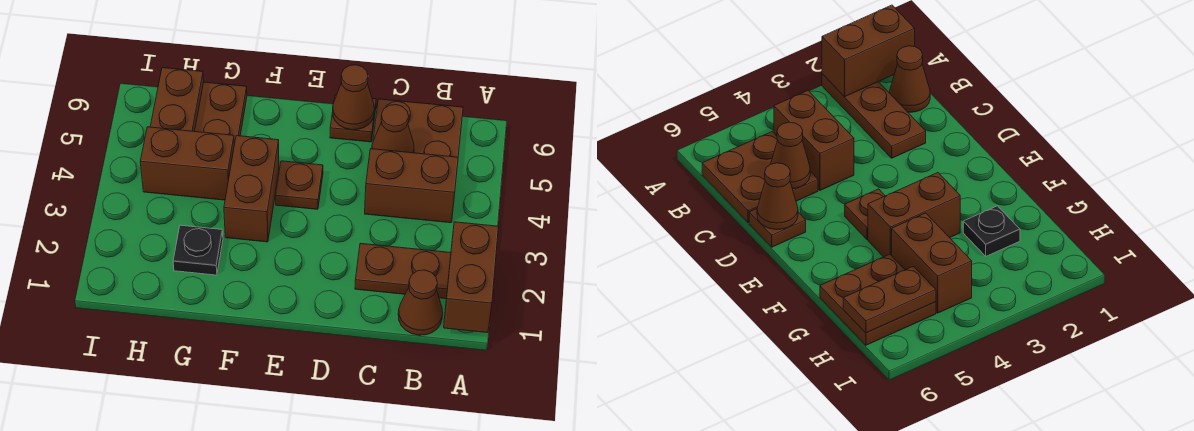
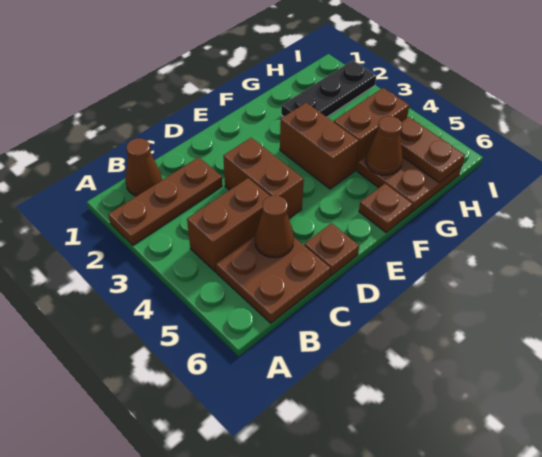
brown 1x2 brick [444,222,498,333] -> brown 1x2 brick moved to [223,138,304,218]
brown 1x1 cone [333,65,374,130] -> brown 1x1 cone moved to [366,116,403,175]
brown 1x1 plate [276,161,323,209] -> brown 1x1 plate moved to [359,183,413,232]
black 1x1 plate [173,225,223,275] -> black 1x3 plate [281,60,376,117]

